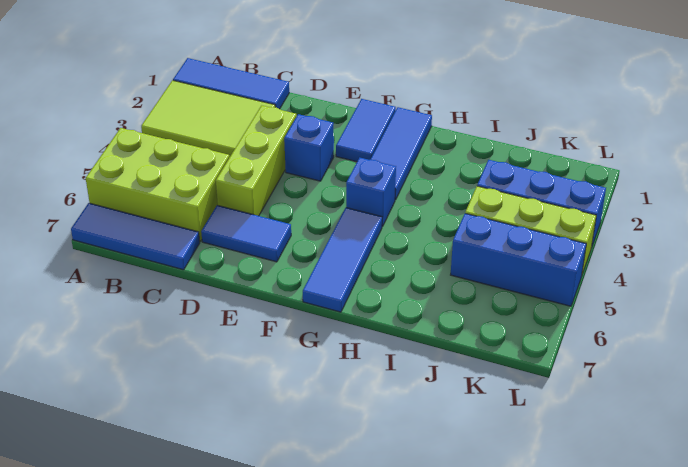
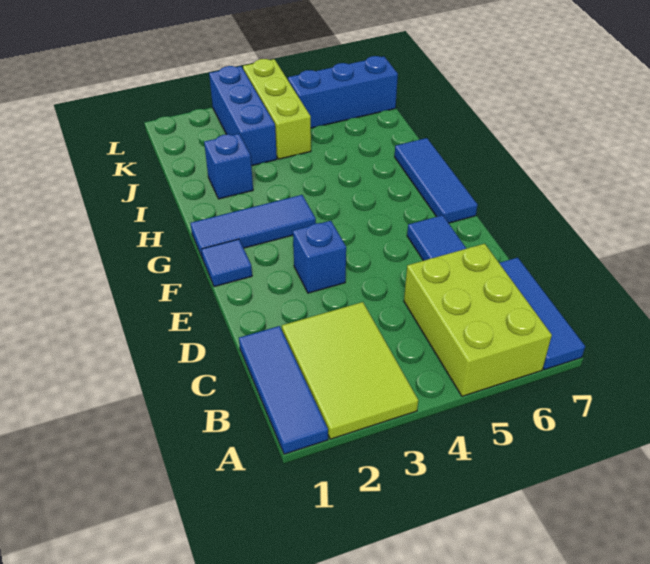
lime 1x3 brick [216,105,296,216] -> none
blue 1x2 tile [336,99,396,162] -> blue 1x1 tile [201,239,252,287]
blue 1x1 brick [346,158,396,227] -> blue 1x1 brick moved to [204,134,253,199]
blue 1x3 tile [303,208,382,312] -> blue 1x3 tile turned to [395,138,477,223]
blue 1x3 brick [451,214,586,306] -> blue 1x3 brick turned to [288,56,398,128]

